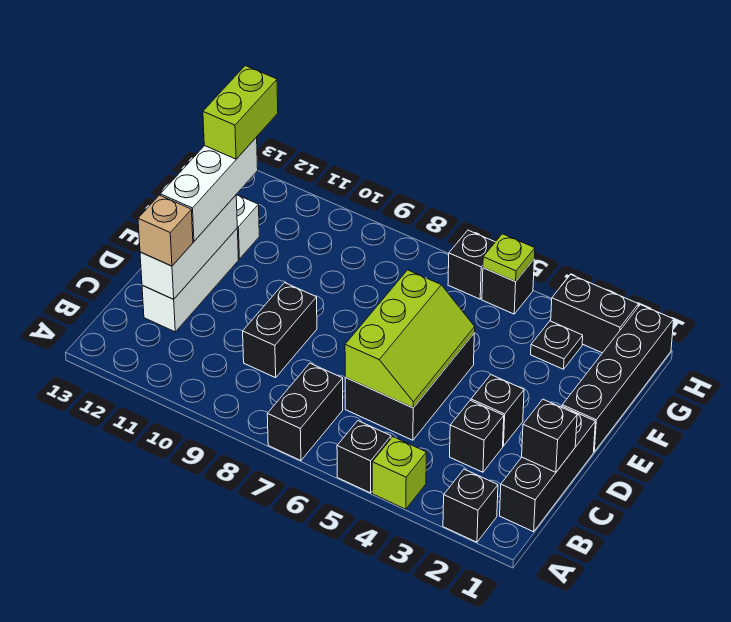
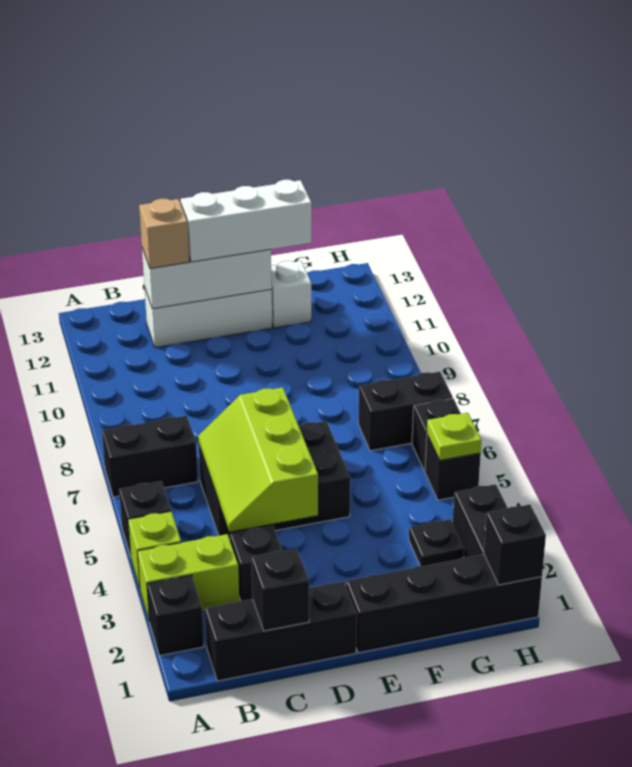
lime 2x3 slope [345,270,475,408] -> lime 2x3 slope turned to [198,387,318,532]
black 1x2 brick [243,283,317,378] -> black 1x2 brick moved to [358,372,453,451]
black 1x1 brick [471,375,524,446] -> black 1x1 brick moved to [484,504,546,585]
lime 1x2 brick [203,66,278,159] -> lime 1x2 brick moved to [137,534,239,622]

